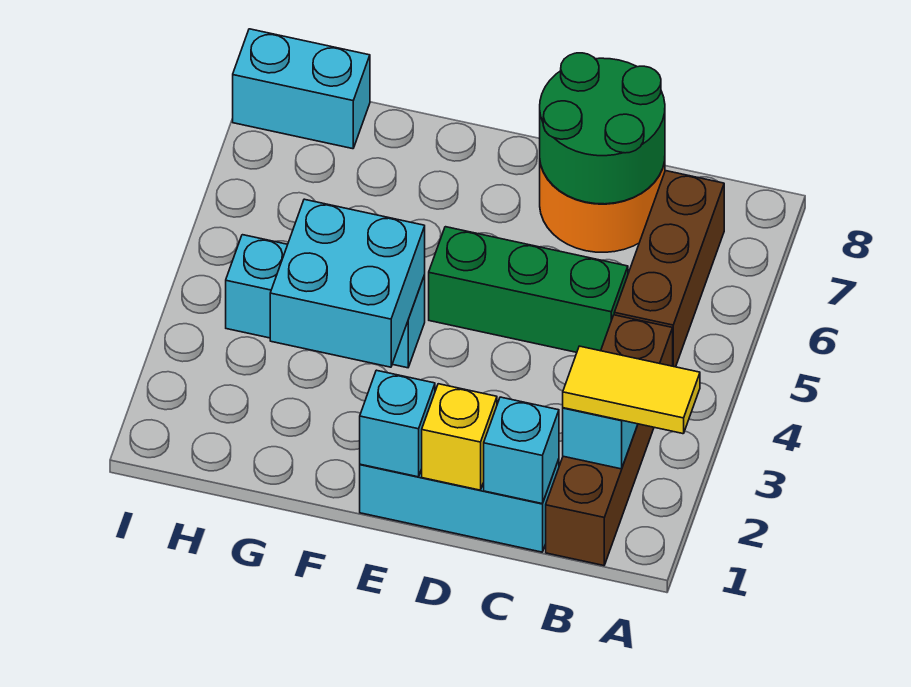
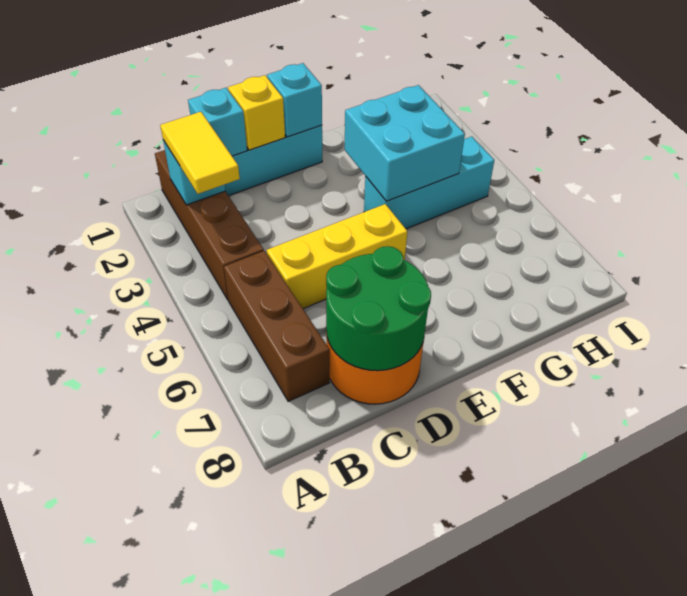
yellow 1x2 tile [563,346,700,434] -> yellow 1x2 tile turned to [160,112,240,194]
green 1x3 brick [429,227,628,352] -> yellow 1x3 brick [267,204,407,309]
cyan 1x2 brick [233,29,370,149] -> none

